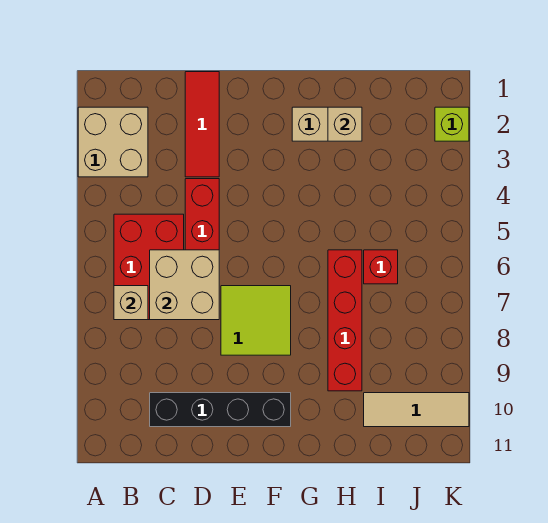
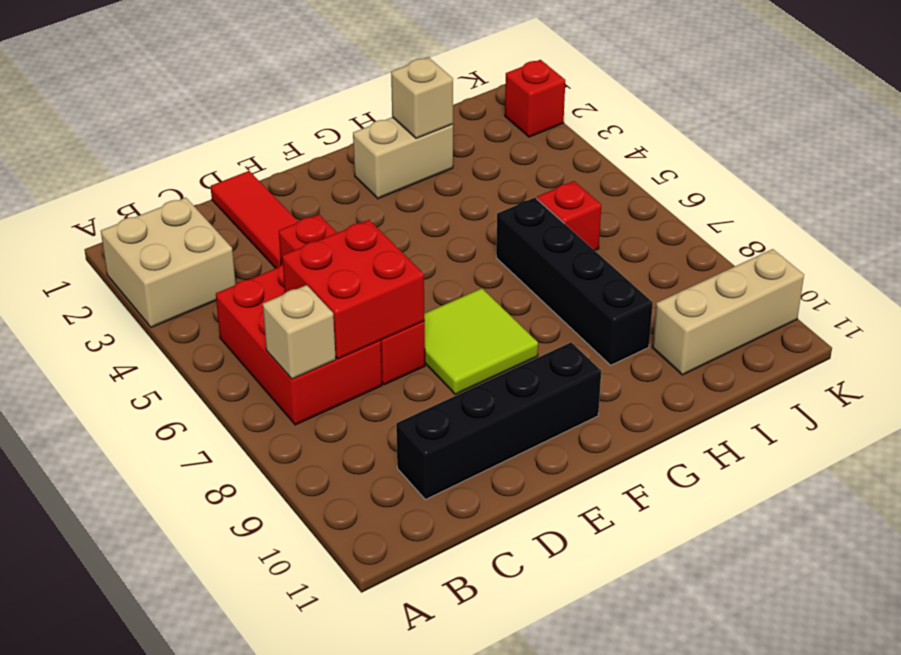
tan 2x2 brick [150,250,219,320] -> red 2x2 brick [282,220,425,359]
red 1x4 brick [328,250,362,391] -> black 1x4 brick [496,198,653,365]
tan 1x3 tile [364,393,469,427] -> tan 1x3 brick [652,249,804,375]
lime 1x1 brick [435,107,469,141] -> red 1x1 brick [505,60,565,137]

